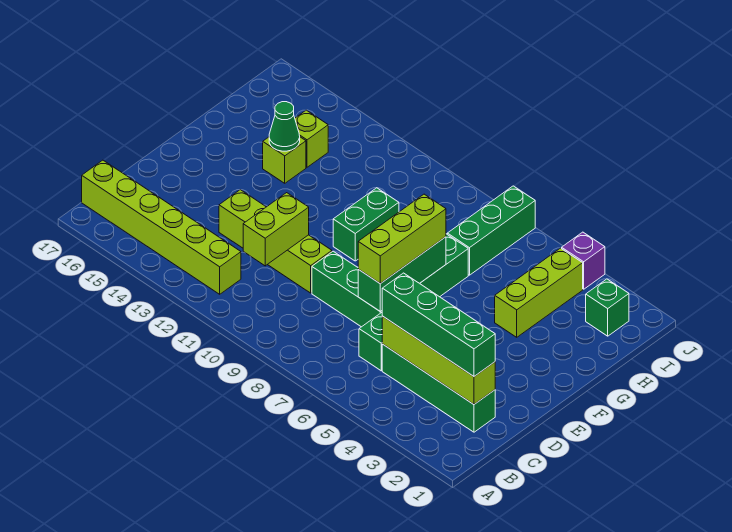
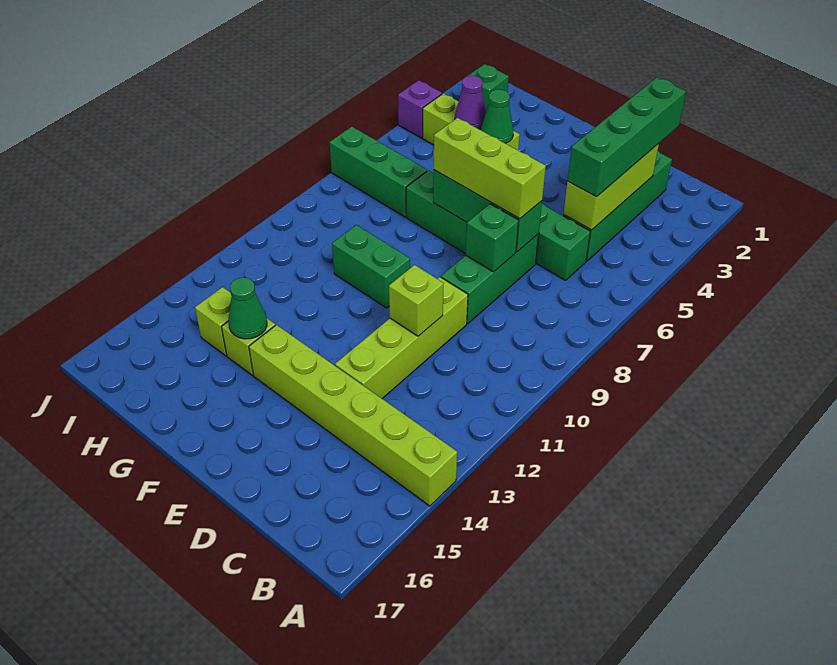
lime 1x6 brick [82,160,241,294] -> lime 1x6 brick turned to [249,325,457,506]
lime 1x4 brick [382,316,495,404] -> lime 1x3 brick [563,143,659,230]
lime 1x2 brick [243,193,309,266] -> lime 1x1 brick [389,265,444,336]
none -> green 1x1 brick [466,204,519,272]
none -> green 1x1 cone [481,90,514,144]
none -> purple 1x1 cone [455,76,486,129]

